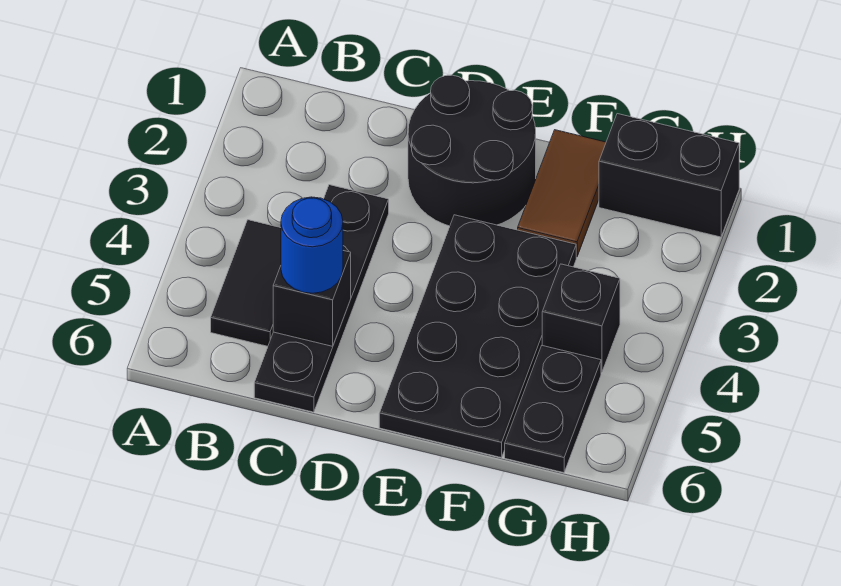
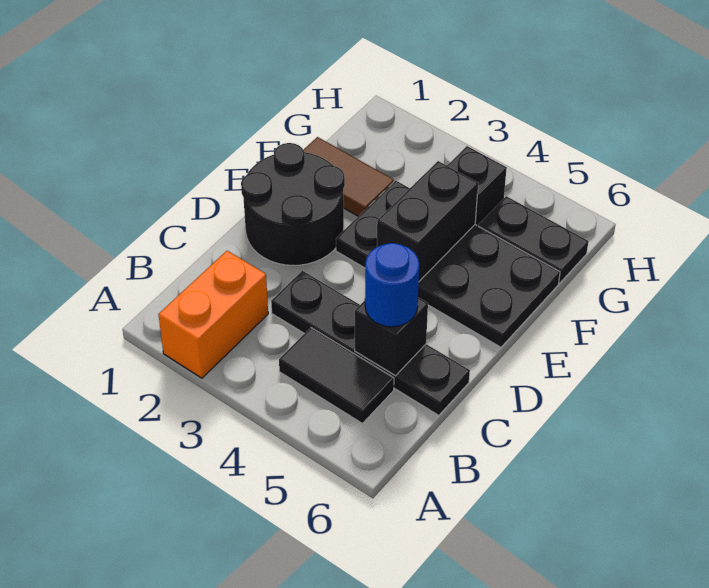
none -> orange 1x2 brick [158,251,268,378]
black 1x2 brick [599,114,739,237] -> black 1x2 brick moved to [377,161,478,281]

